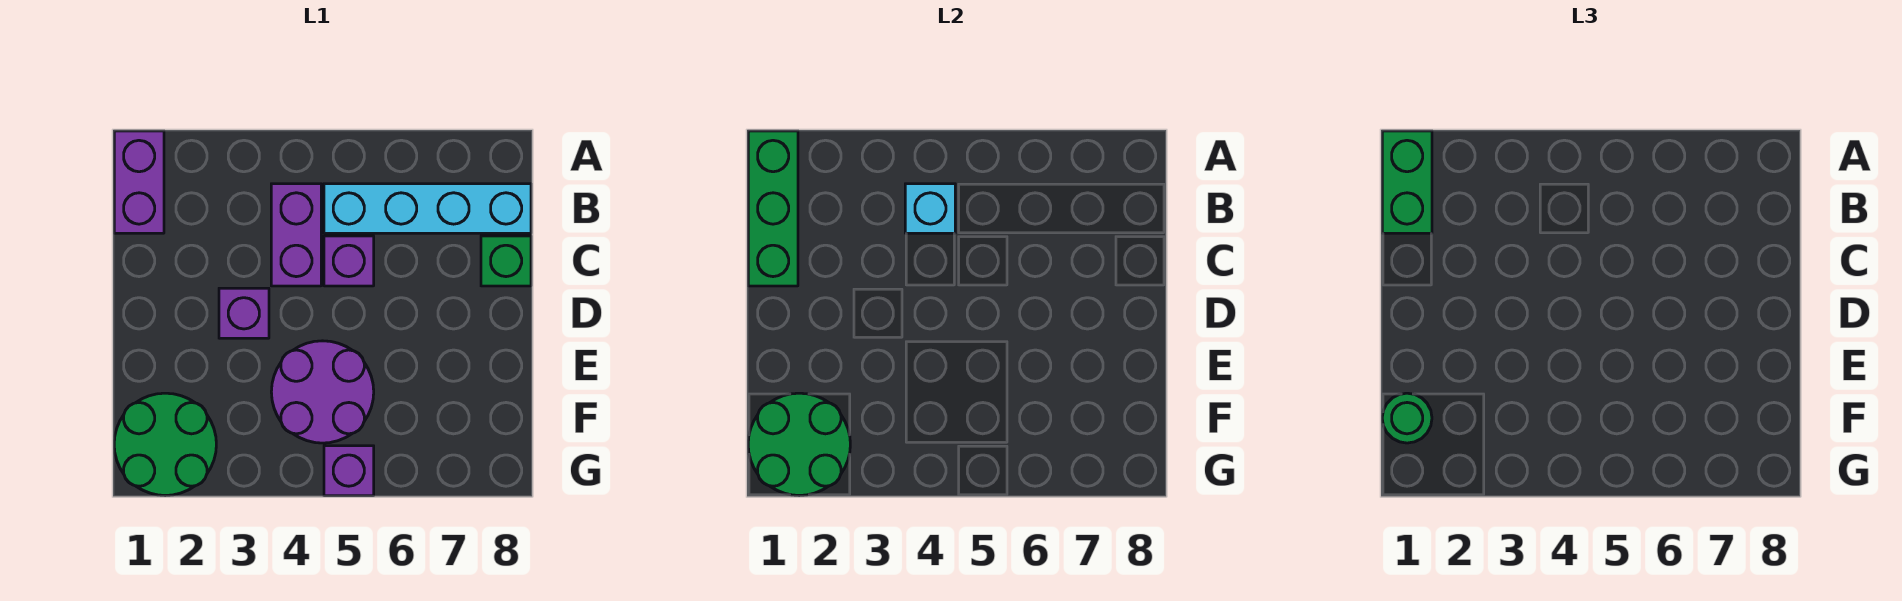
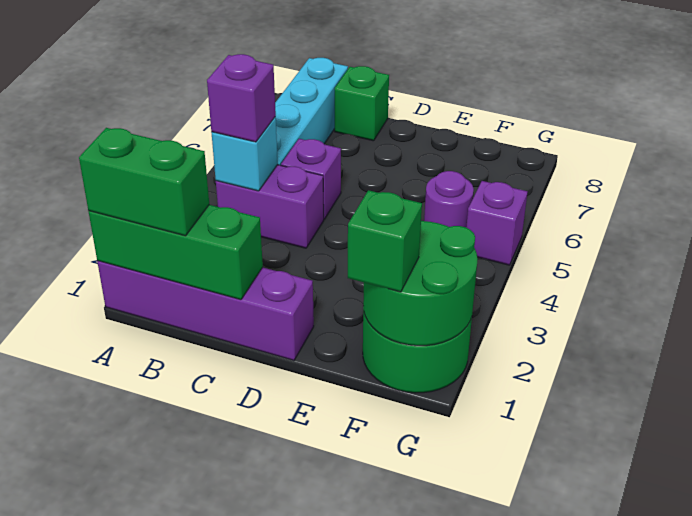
purple 1x2 brick [114,131,164,233] -> purple 1x4 brick [97,261,314,361]
purple 1x1 brick [219,288,269,338] -> purple 1x1 brick moved to [207,54,276,142]
purple 2x2 round brick [271,341,374,443] -> purple 1x1 round brick [424,171,474,227]
green 1x1 round brick [1382,393,1432,443] -> green 1x1 brick [348,190,422,292]

